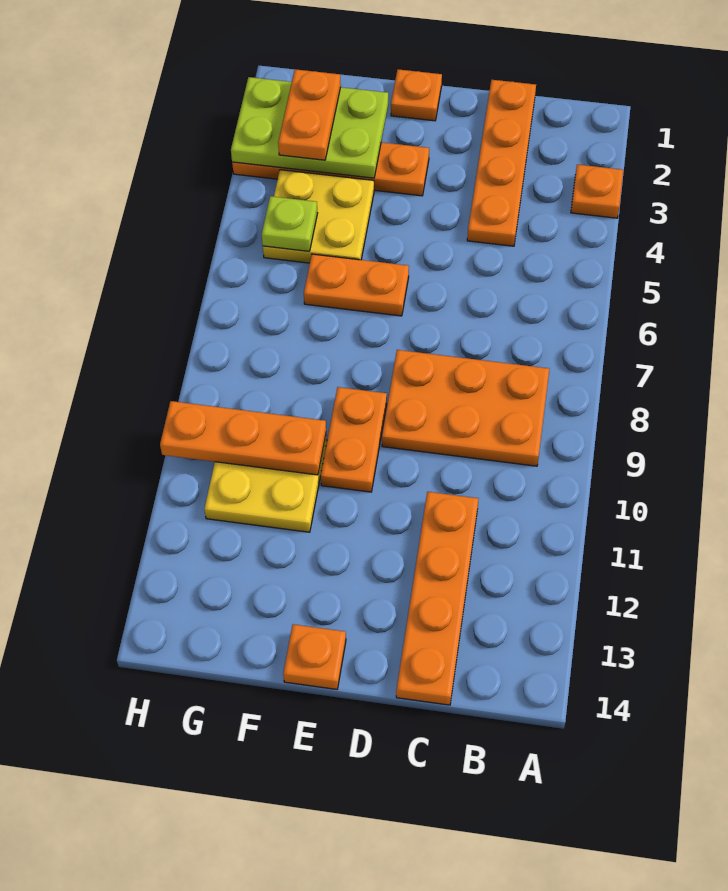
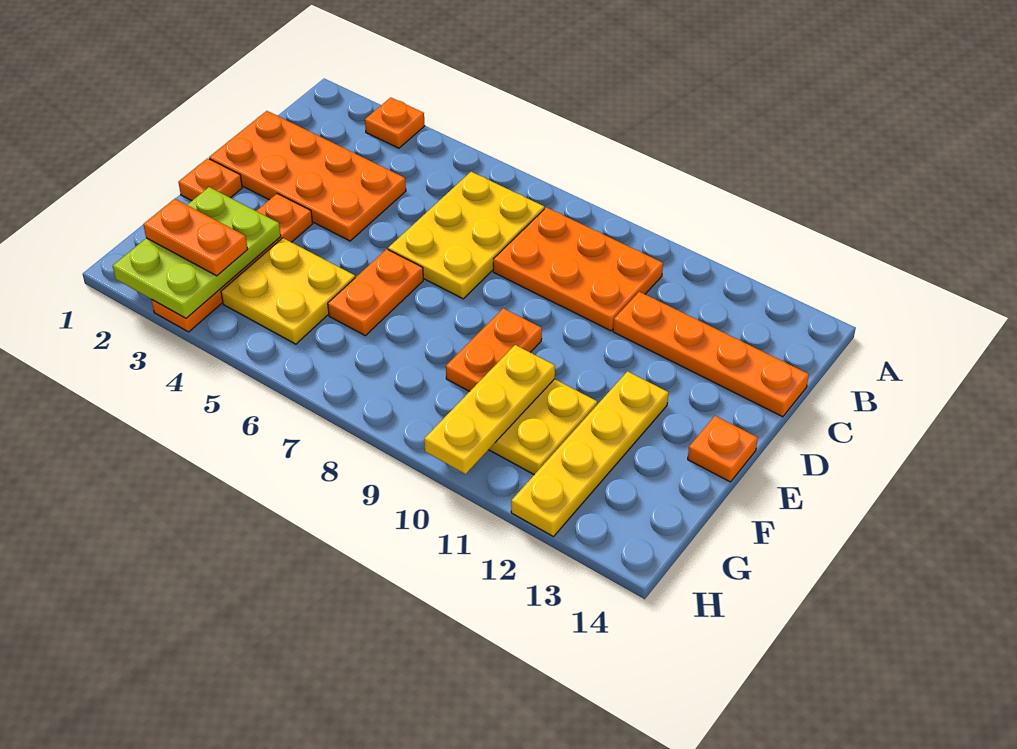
none -> yellow 2x3 plate [388,172,544,299]
orange 2x3 plate [382,350,549,466] -> orange 2x3 plate turned to [493,207,663,331]
orange 1x4 plate [467,80,536,246] -> orange 2x4 plate [209,111,406,241]
orange 1x2 plate [321,387,387,492] -> orange 1x2 plate turned to [446,308,542,391]
none -> yellow 1x4 plate [511,371,669,537]
orange 1x3 plate [160,401,326,475] -> yellow 1x3 plate [424,345,555,474]
lime 1x1 plate [262,196,318,251] -> none

